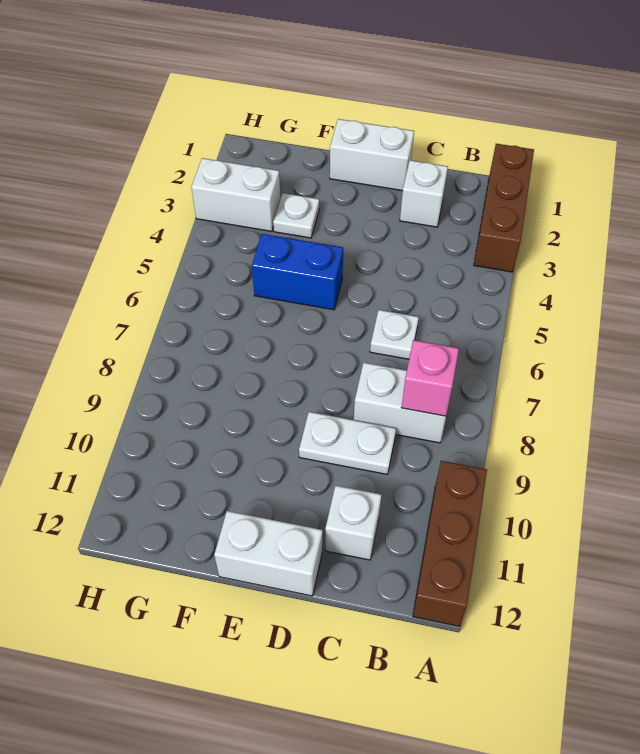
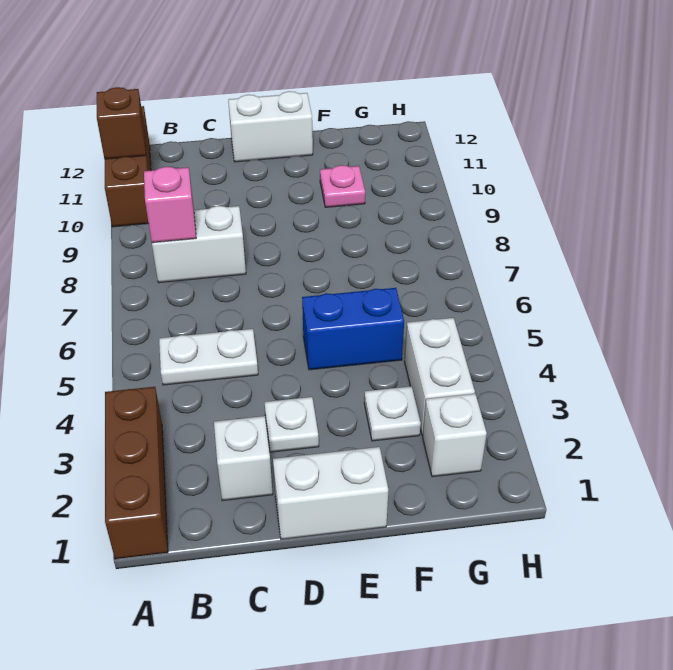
none -> brown 1x1 brick [97,87,146,159]
white 1x1 plate [370,310,419,359] -> white 1x1 plate moved to [264,397,319,452]
white 1x2 plate [299,412,396,474] -> white 1x2 plate moved to [159,329,258,385]
white 1x1 brick [325,485,381,560] -> white 1x1 brick moved to [423,394,487,477]
none -> pink 1x1 plate [320,165,365,207]
white 1x2 brick [191,158,281,232] -> white 1x2 brick turned to [405,318,475,435]

